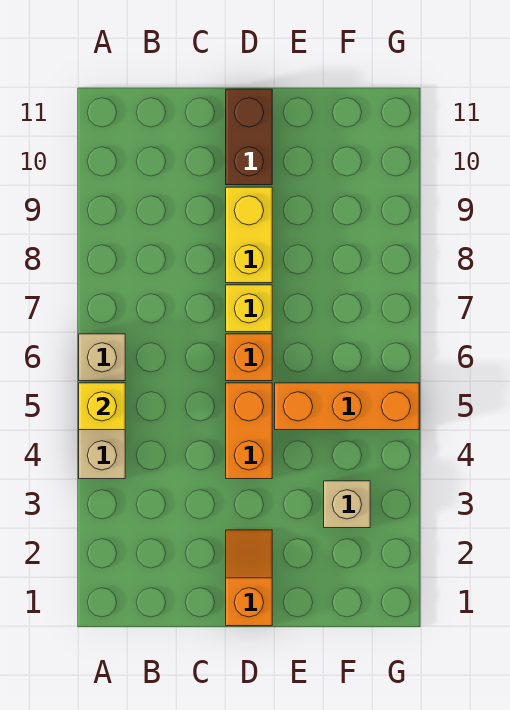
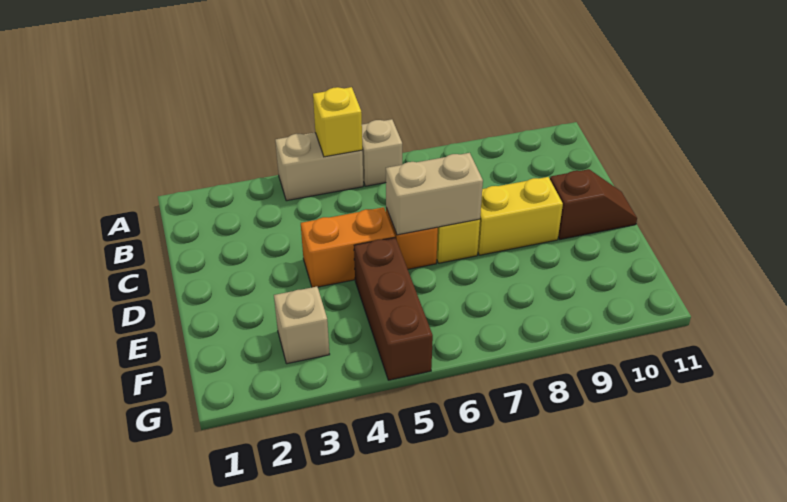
orange 1x2 slope [226,530,272,626] -> none
none -> tan 1x2 brick [386,153,483,235]
brown 1x2 brick [226,89,272,185] -> brown 1x2 slope [550,169,637,239]
orange 1x3 brick [275,383,419,430] -> brown 1x3 brick [354,237,433,380]

